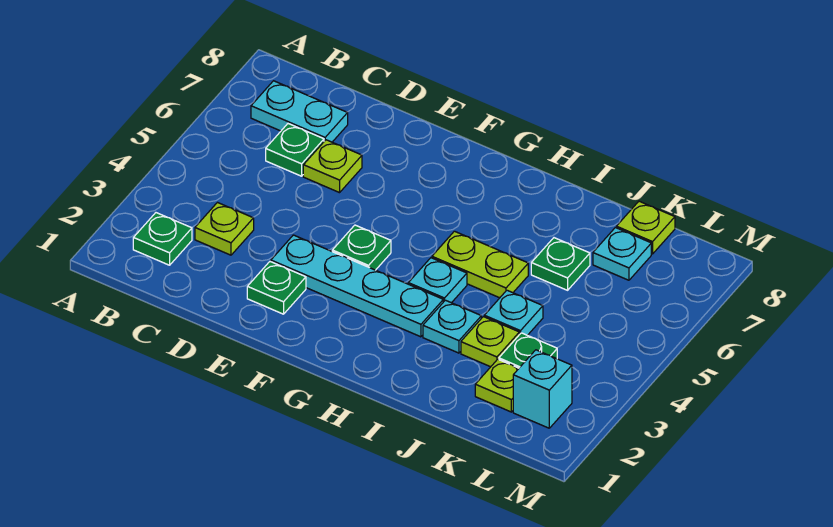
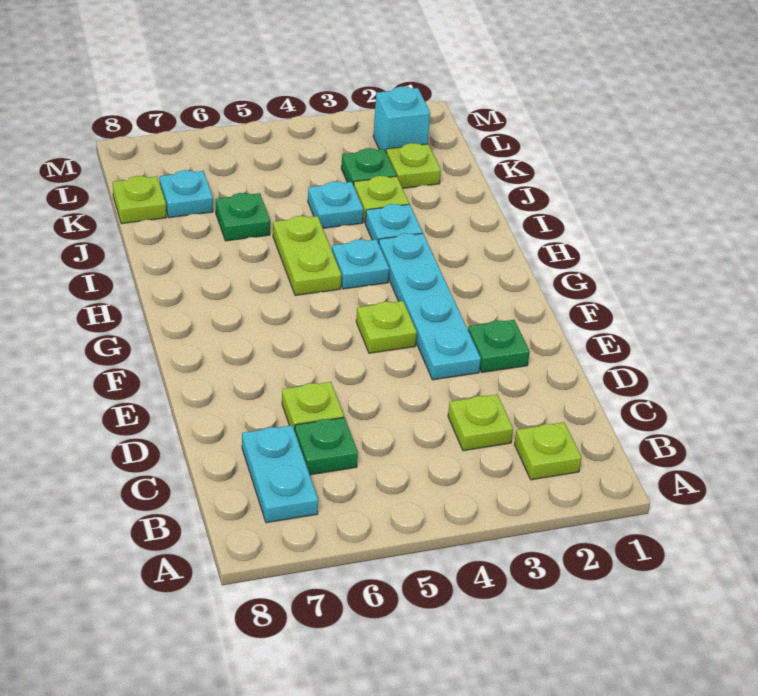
green 1x1 plate [133,213,192,265] -> lime 1x1 plate [514,422,582,480]
green 1x1 plate [332,225,391,270] -> lime 1x1 plate [356,301,417,353]

